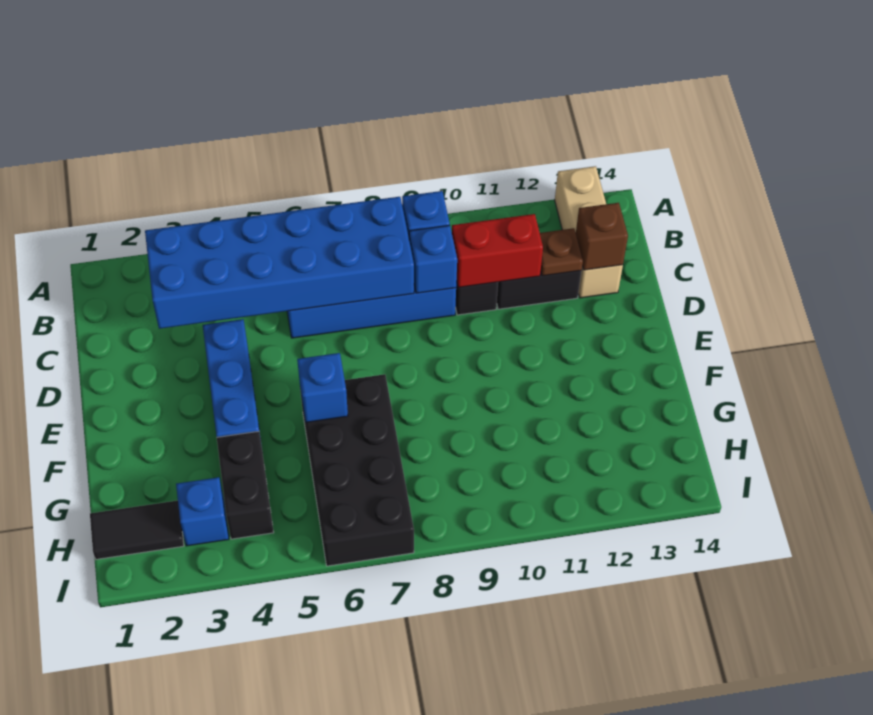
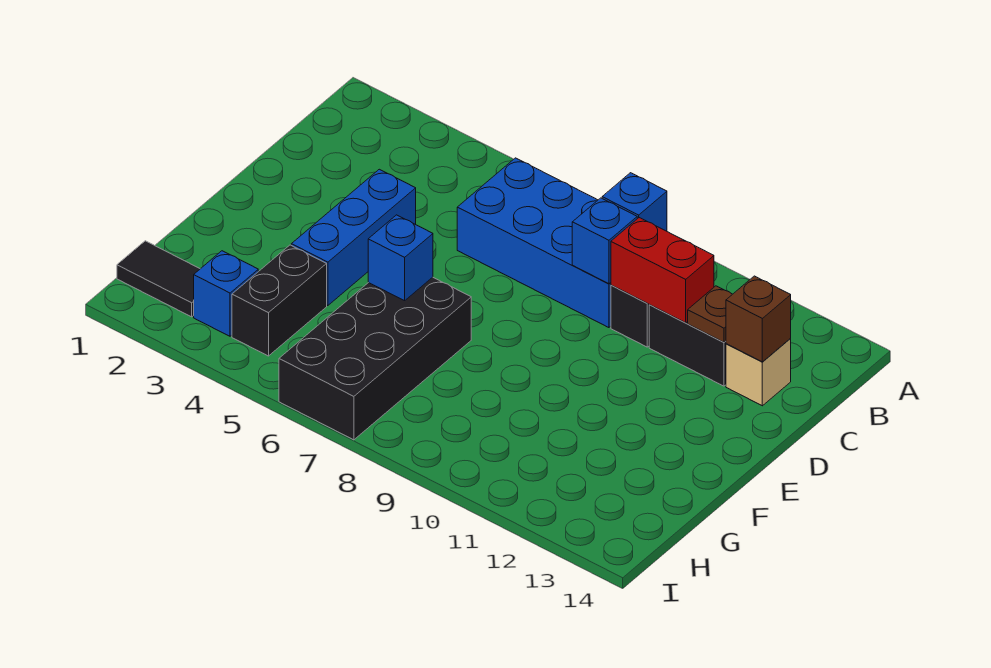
tan 1x3 brick [555,166,623,298] -> tan 1x1 brick [726,339,791,406]
blue 2x6 brick [145,197,414,329] -> none

